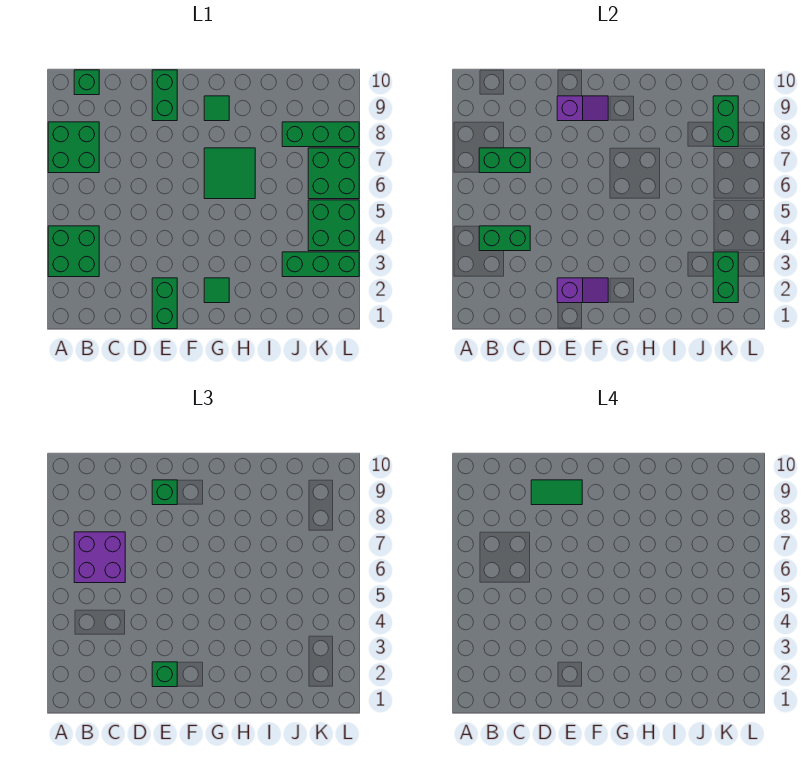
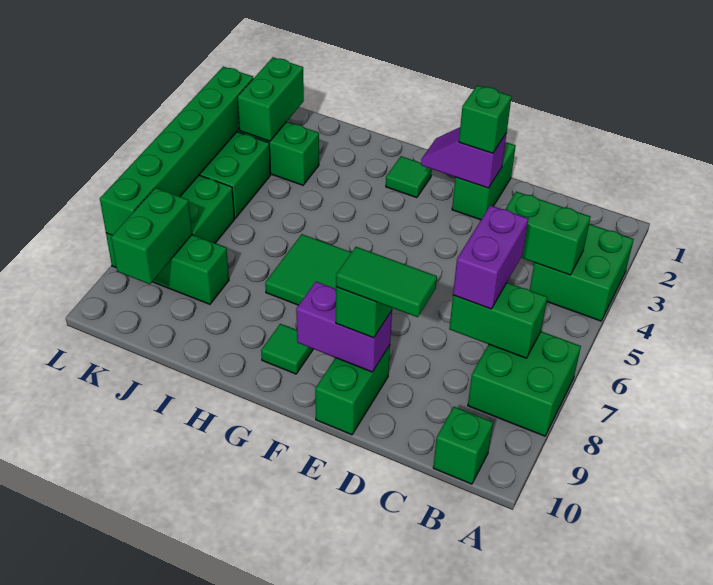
purple 2x2 brick [74,532,125,583] -> purple 1x2 brick [453,205,528,309]
purple 1x2 slope [557,96,608,121] -> purple 1x2 brick [296,282,392,372]
none -> green 1x6 brick [100,67,254,235]

